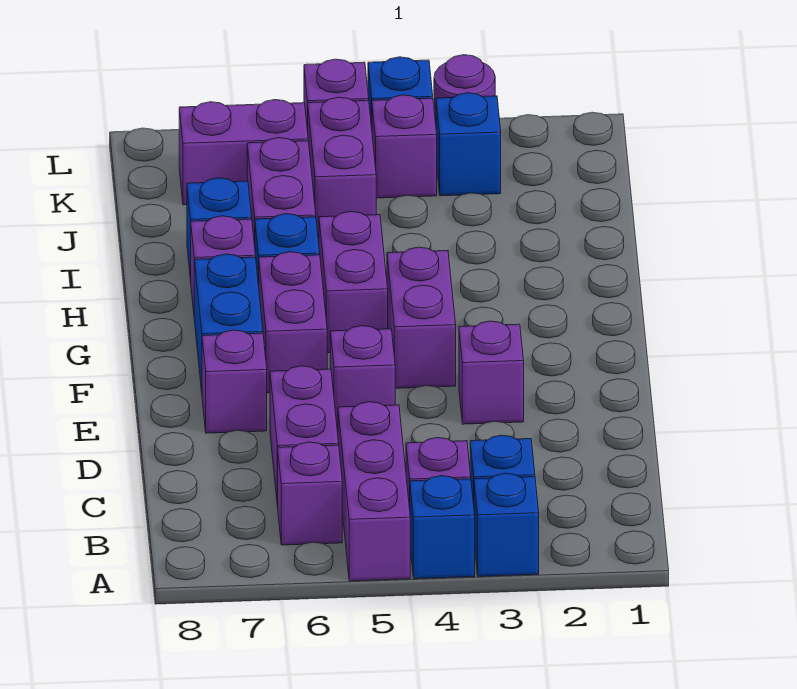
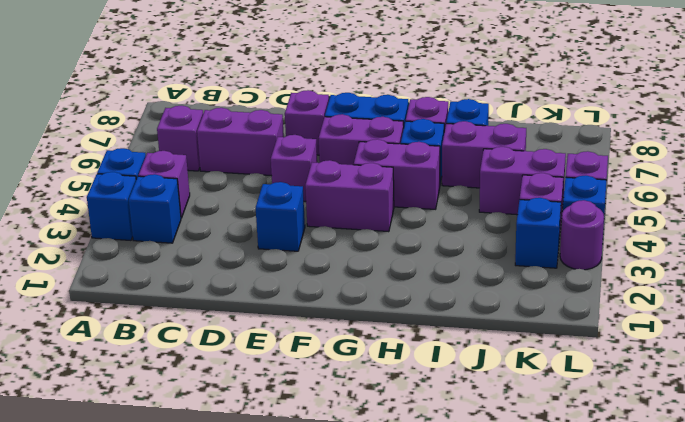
purple 1x3 brick [338,402,410,581] -> none
purple 1x1 brick [459,321,524,424] -> blue 1x1 brick [256,182,305,251]
purple 1x2 brick [179,100,308,205] -> none

